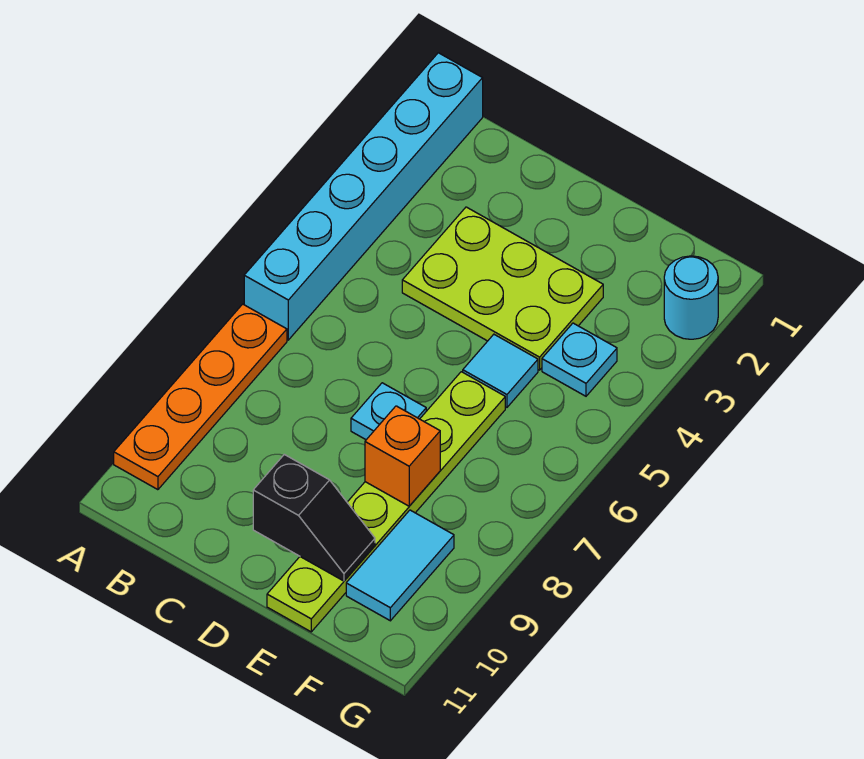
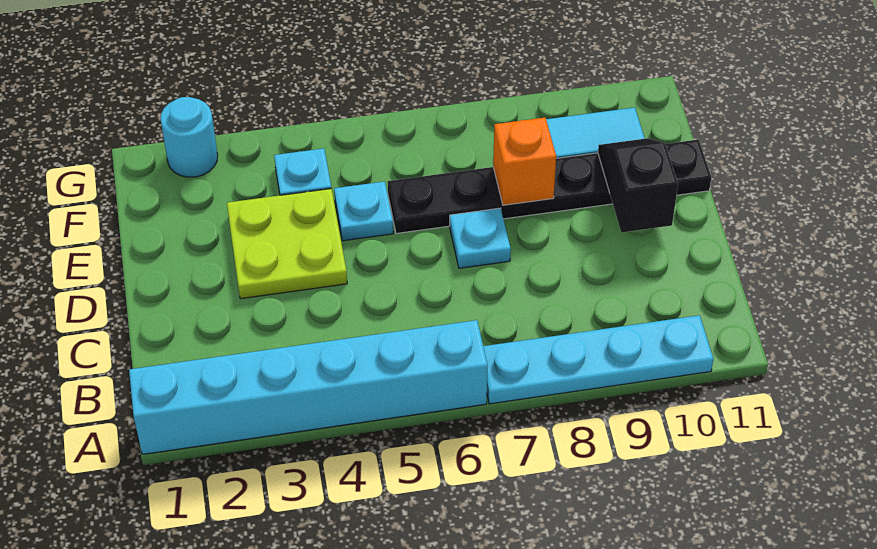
orange 1x4 plate [114,304,287,490] -> cyan 1x4 plate [483,315,713,404]
lime 2x3 plate [402,207,603,370] -> lime 2x2 plate [227,189,347,299]
cyan 1x1 tile [463,334,538,407] -> cyan 1x1 plate [334,181,393,241]
lime 1x6 plate [267,372,505,632] -> black 1x6 plate [388,140,711,233]

